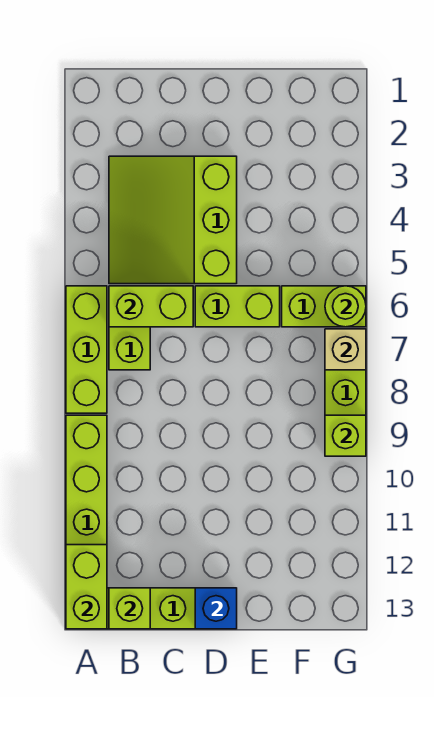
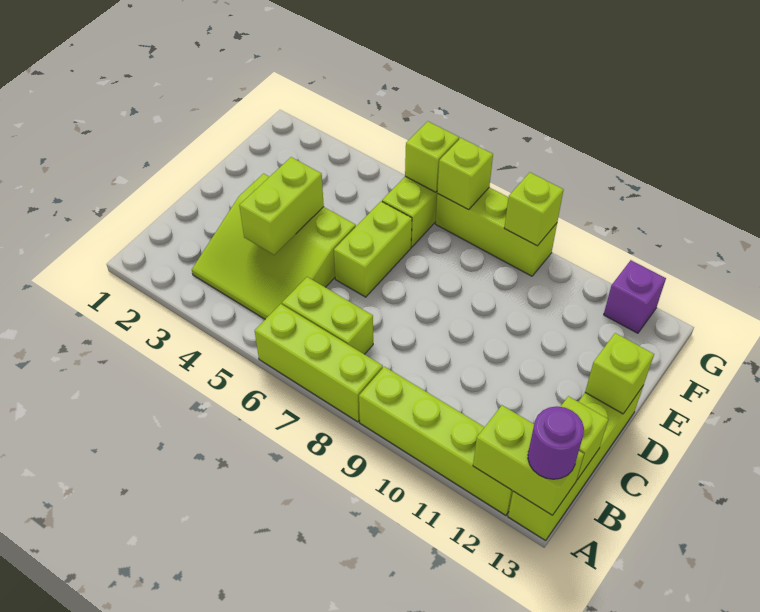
none -> purple 1x1 round brick [528,406,584,479]
lime 1x2 brick [109,286,193,327] -> lime 1x2 brick moved to [239,157,324,255]
blue 1x1 brick [195,588,237,629] -> lime 1x1 brick [585,333,654,414]
lime 1x1 round brick [325,286,366,327] -> lime 1x1 brick [405,121,459,192]
tan 1x1 brick [325,329,366,370] -> lime 1x1 brick [437,138,493,210]
none -> purple 1x1 brick [604,260,666,333]

